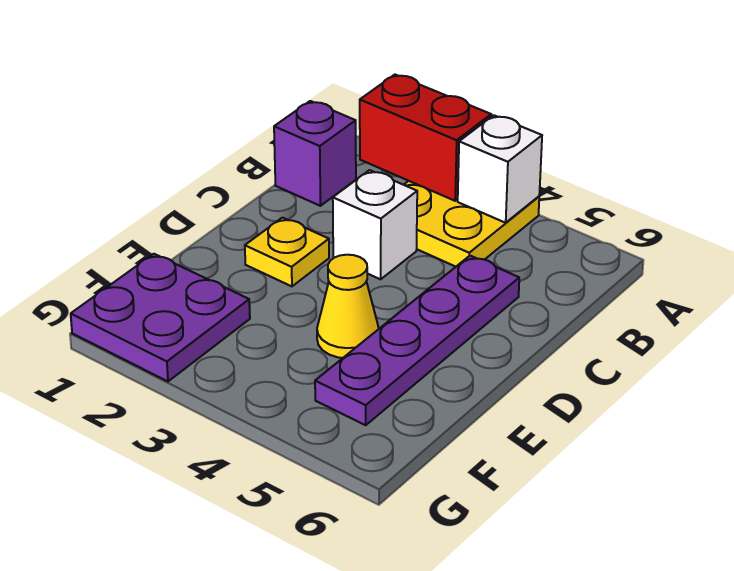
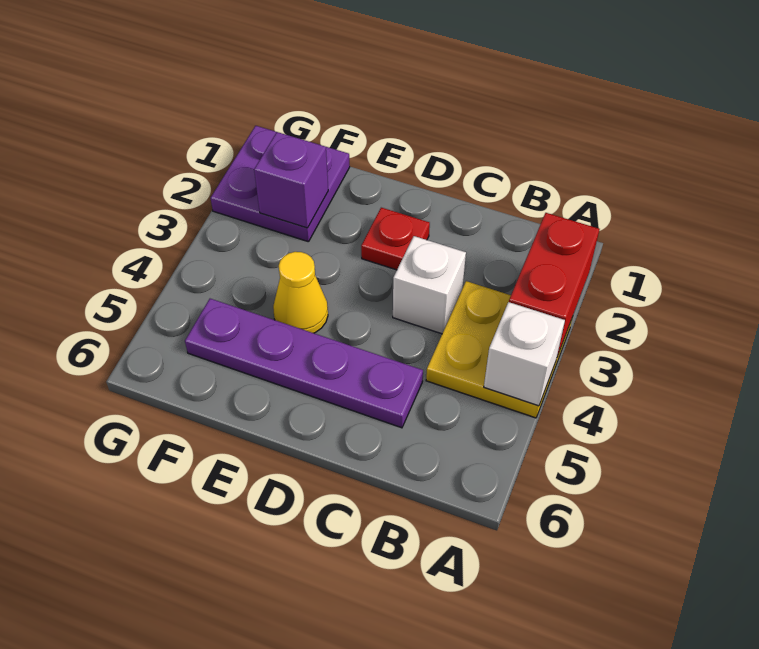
purple 1x1 brick [274,101,356,206] -> purple 1x1 brick moved to [254,132,328,228]
yellow 1x1 plate [245,218,329,286] -> red 1x1 plate [361,208,430,270]

